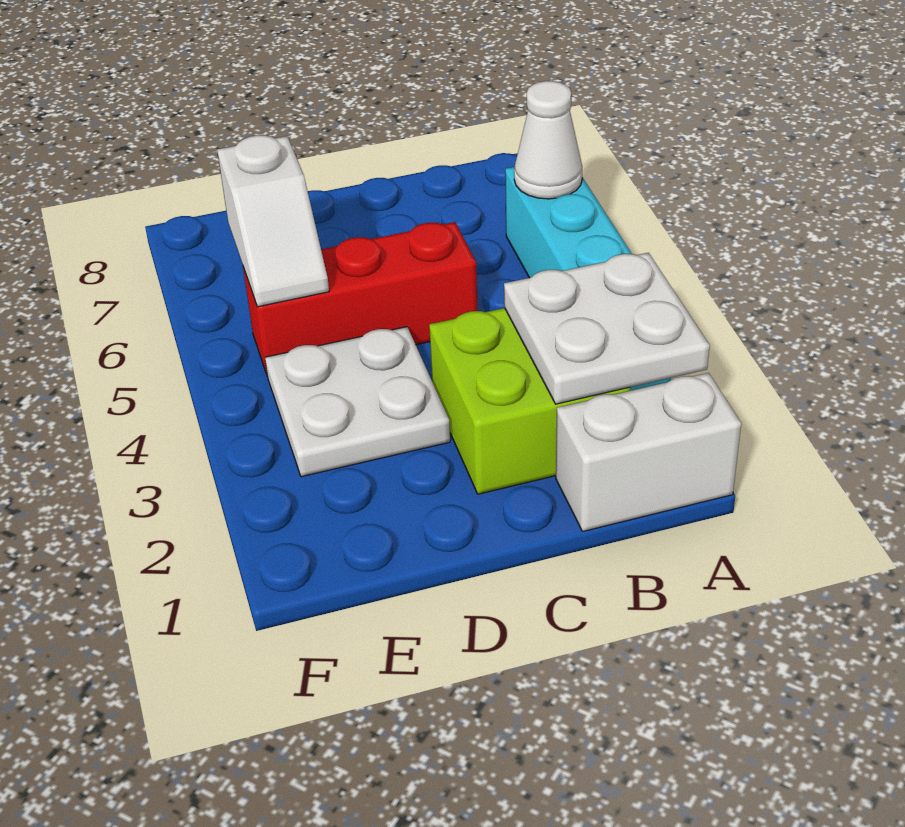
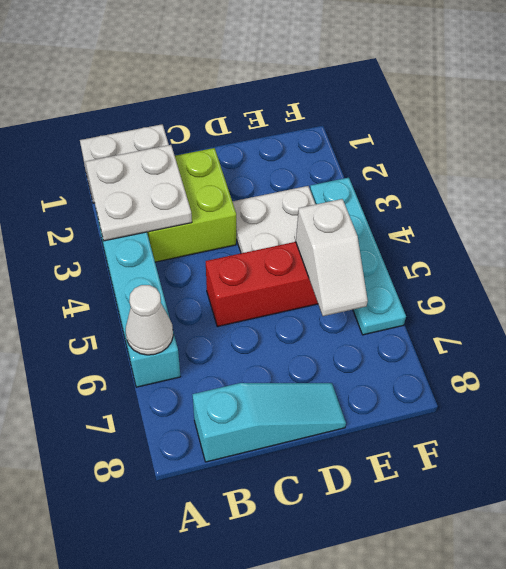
none -> cyan 1x3 slope [192,383,346,462]
white 1x2 slope [217,135,329,307] -> white 1x2 slope turned to [296,199,368,316]
none -> cyan 1x4 plate [310,178,406,335]

